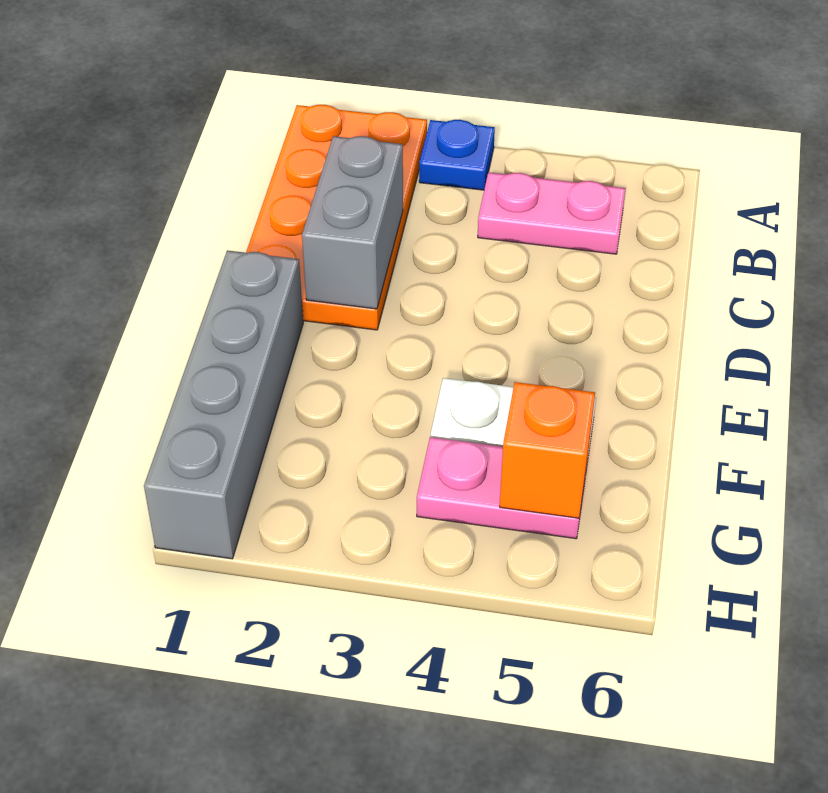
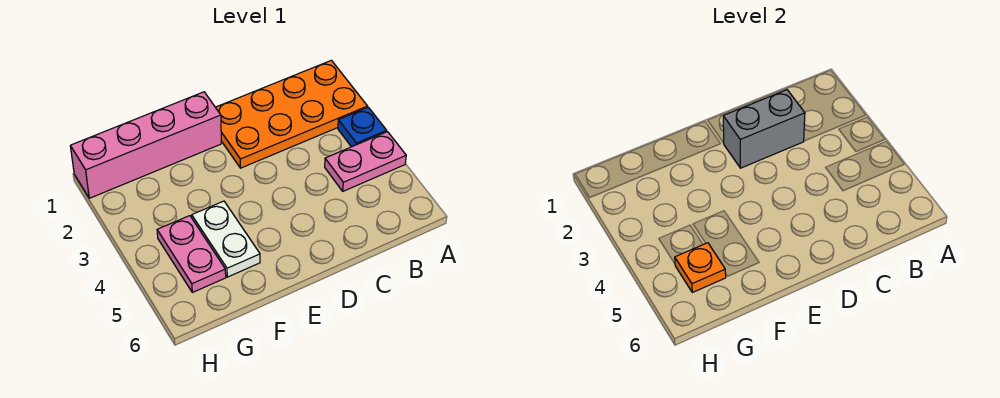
pink 1x2 plate [478,172,626,254] -> pink 1x2 plate turned to [325,132,406,191]
grey 1x4 brick [144,250,303,559] -> pink 1x4 brick [70,92,221,198]
orange 1x1 brick [500,382,595,518] -> orange 1x1 plate [675,243,726,292]

